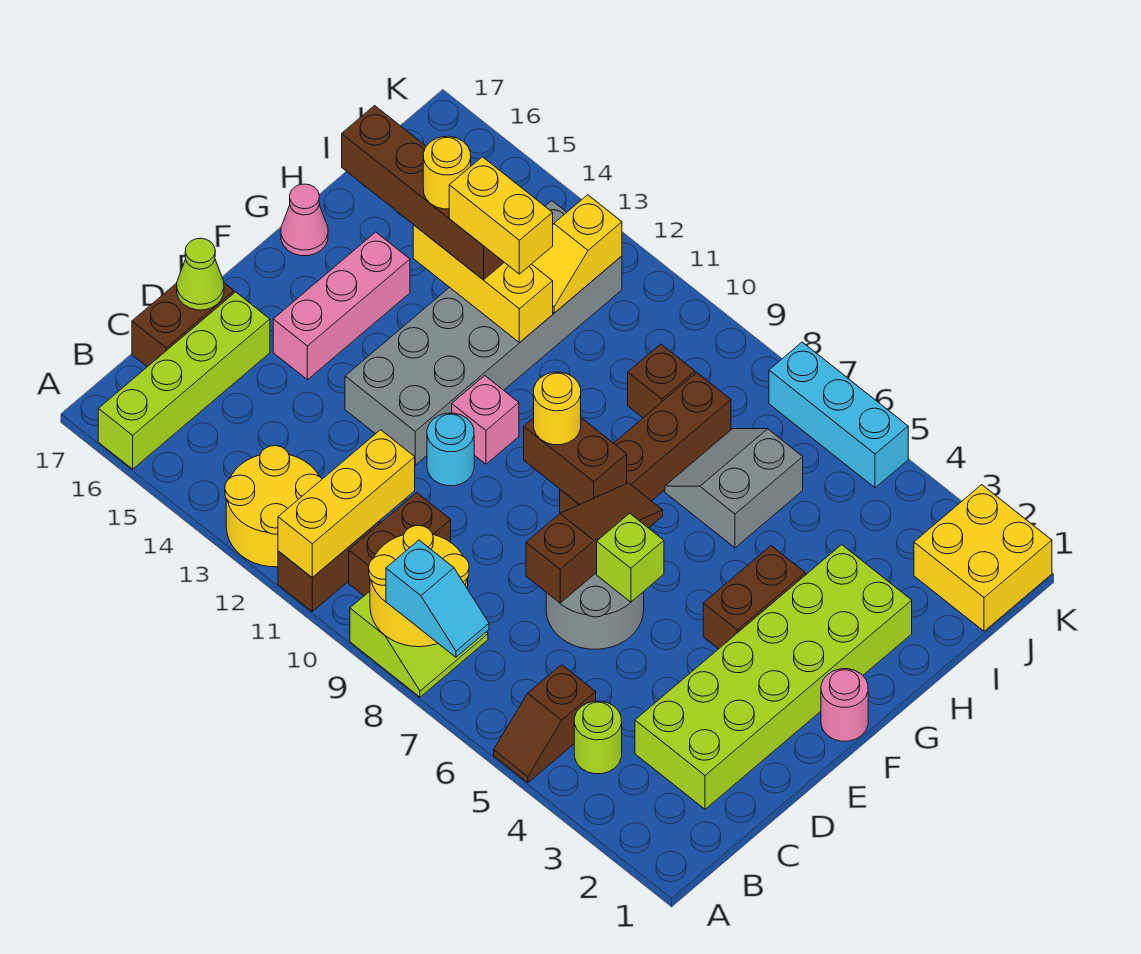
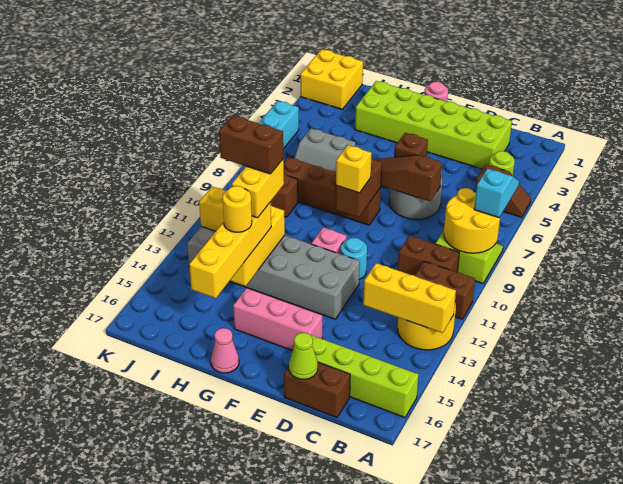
yellow 1x3 brick [278,430,415,578] -> yellow 1x3 brick moved to [363,263,456,333]
lime 1x1 brick [597,513,664,602] -> brown 1x1 brick [394,133,428,157]
brown 1x2 brick [703,546,805,649] -> brown 1x2 brick moved to [219,115,283,174]
yellow 1x1 round brick [534,372,581,445] -> yellow 1x1 brick [336,145,372,193]
brown 1x4 brick [342,106,504,280] -> yellow 1x4 brick [189,202,271,298]

